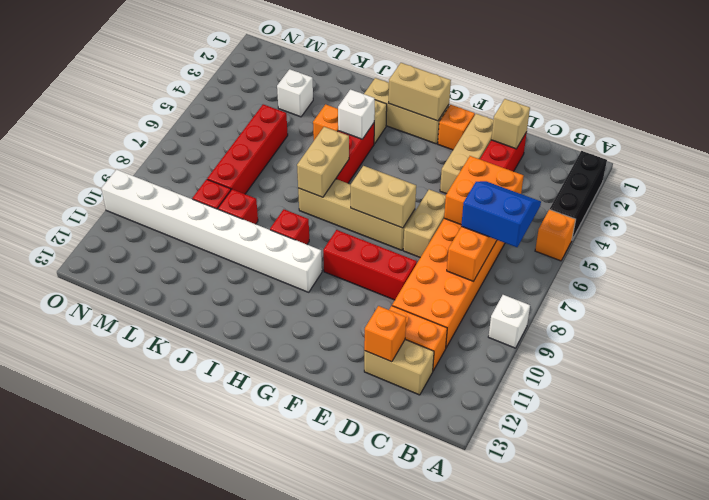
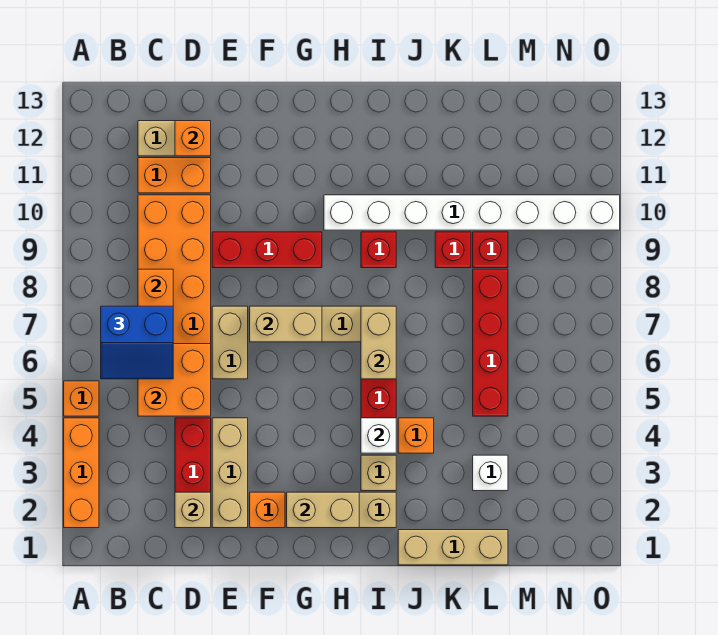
black 1x3 brick [550,151,607,239] -> orange 1x3 brick [64,418,99,528]
white 1x1 brick [488,295,530,348] -> none
none -> tan 1x3 brick [398,530,508,565]

